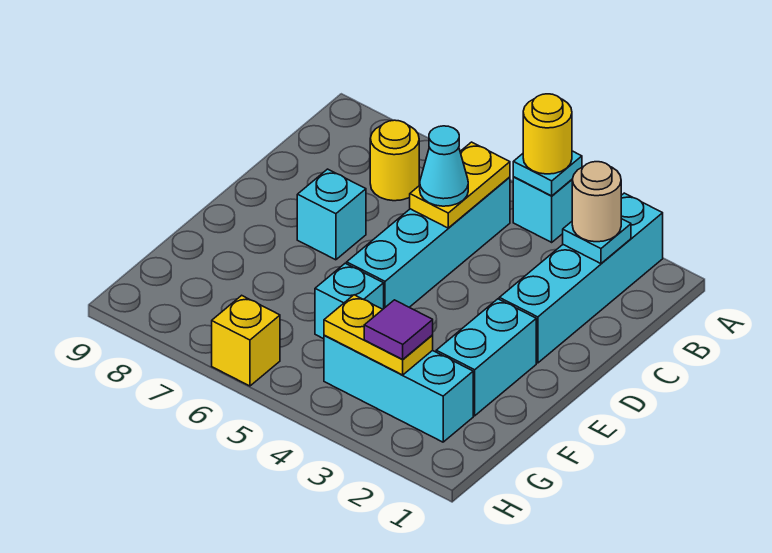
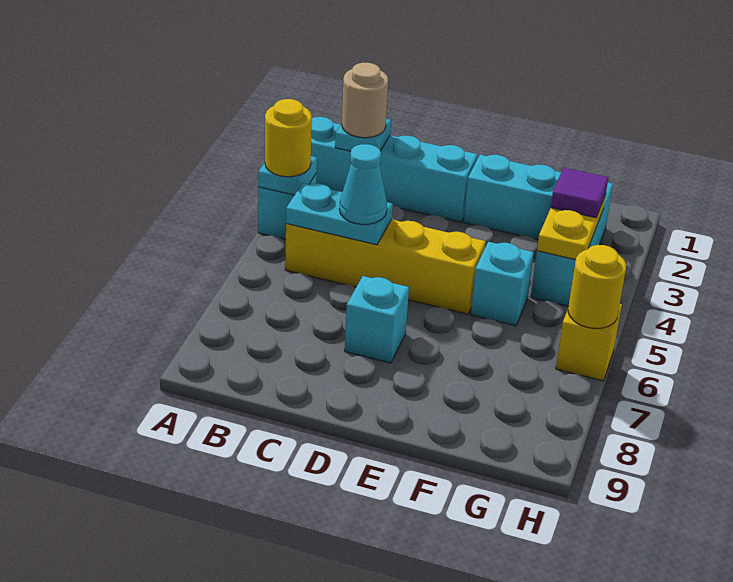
cyan 1x4 brick [347,177,510,308] -> yellow 1x4 brick [285,219,486,314]
yellow 1x2 plate [410,142,510,228] -> cyan 1x2 plate [286,183,393,245]
yellow 1x1 round brick [370,120,419,201] -> yellow 1x1 round brick moved to [568,245,626,329]

